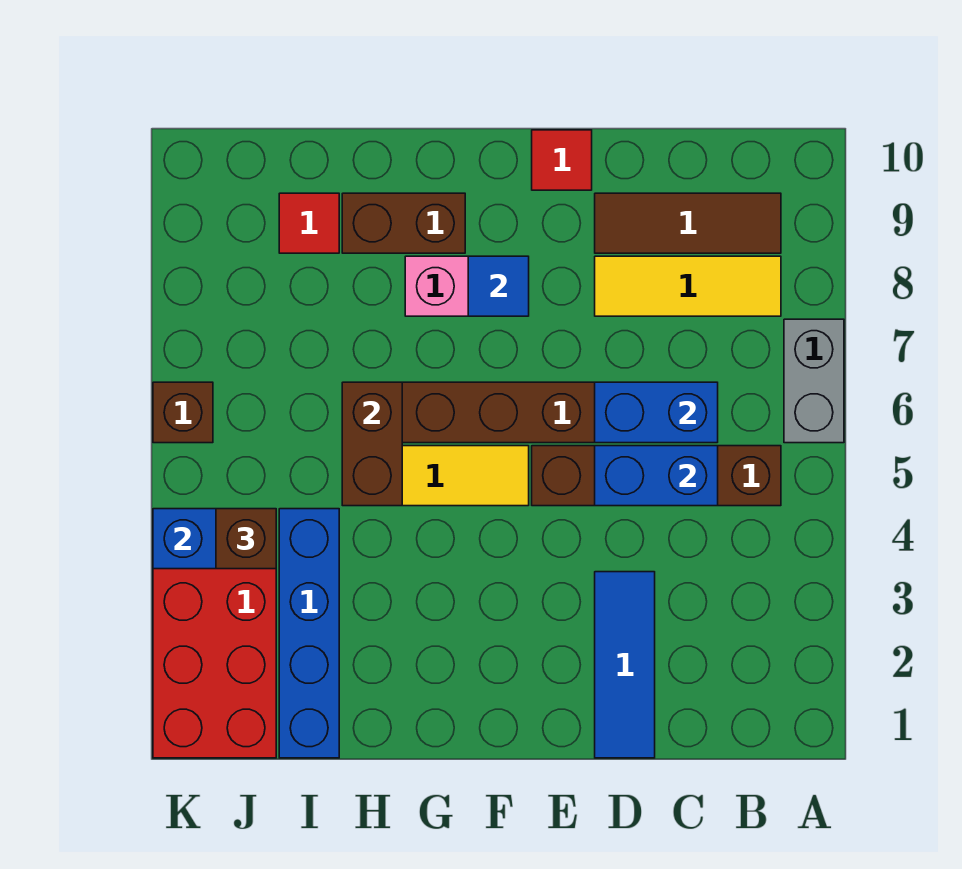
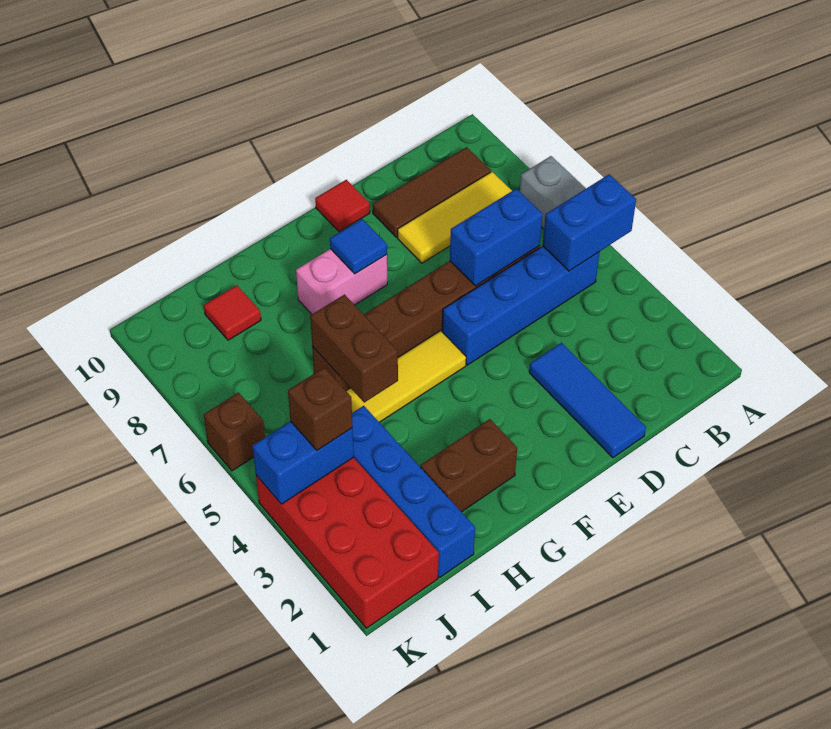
brown 1x4 brick [532,446,781,506] -> blue 1x4 brick [442,246,600,365]
blue 1x2 brick [595,446,718,506] -> blue 1x2 brick moved to [543,174,636,271]
brown 1x2 brick [342,193,465,253] -> brown 1x2 brick moved to [421,419,517,512]

